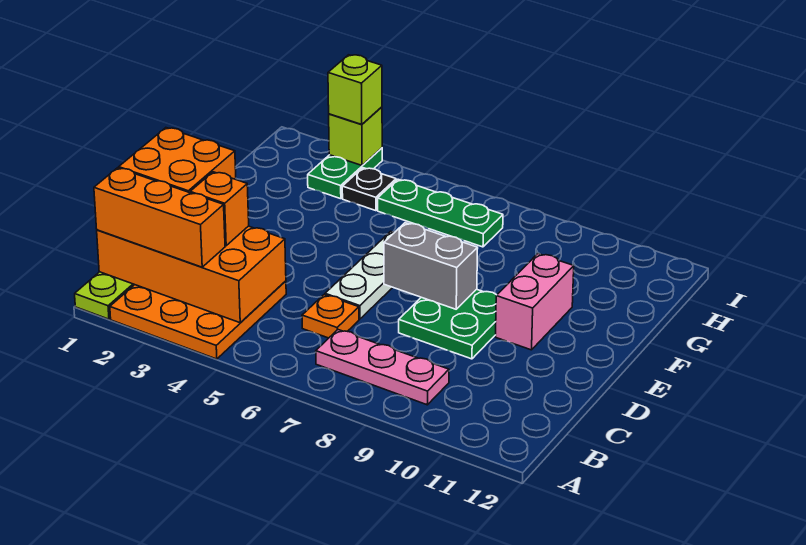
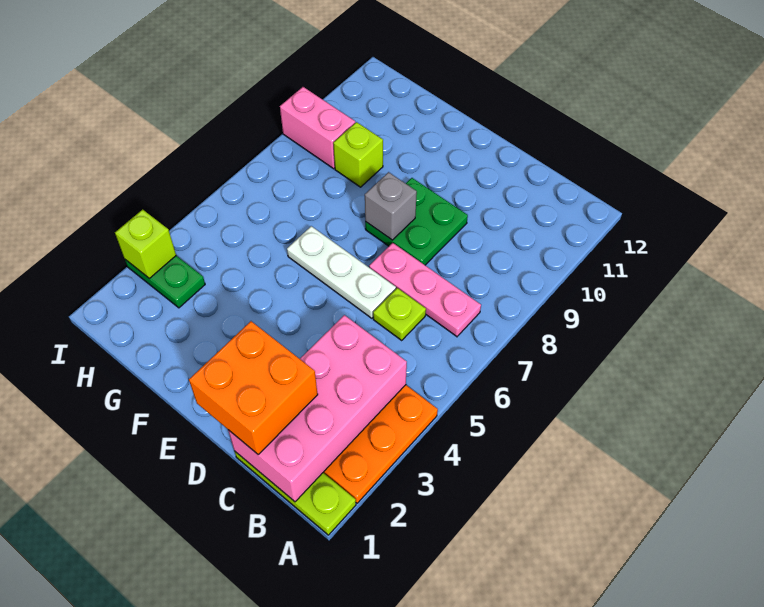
orange 2x4 brick [97,226,286,323] -> pink 2x4 brick [228,315,407,502]
orange 1x3 brick [94,168,225,267] -> none
pink 1x3 plate [316,330,449,405] -> pink 1x3 plate turned to [369,243,481,337]
orange 1x1 brick [190,172,249,246] -> none
orange 1x1 plate [302,295,359,338] -> lime 1x1 plate [373,288,426,340]
grey 1x2 brick [384,223,478,309] -> grey 1x1 brick [365,172,417,240]
pink 1x2 brick [496,254,574,350] -> pink 1x2 brick moved to [280,87,355,169]
black 1x1 plate [342,168,396,211] -> none
green 1x3 plate [378,179,503,247] -> none
lime 1x1 brick [328,55,382,124] -> lime 1x1 brick moved to [333,122,383,187]

